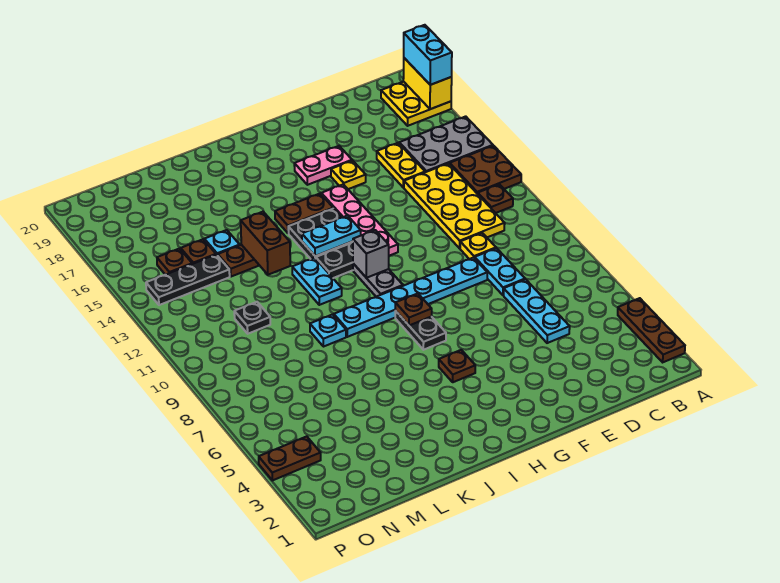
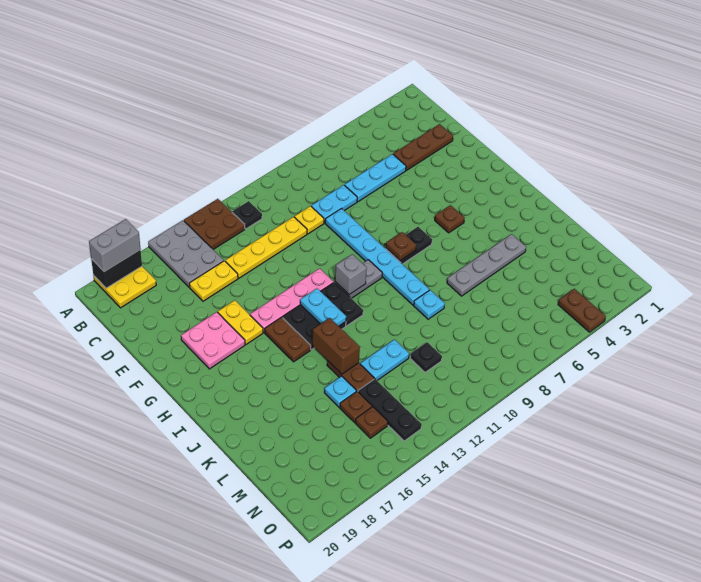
brown 1x3 plate [618,298,685,362] -> brown 1x3 plate moved to [393,124,453,170]
yellow 1x2 brick [403,58,452,109] -> black 1x2 brick [91,249,142,288]
cyan 1x2 brick [404,25,452,85] -> grey 1x2 brick [89,219,140,272]
brown 1x1 plate [478,184,513,213] -> black 1x1 plate [232,201,262,229]
yellow 2x4 plate [404,163,505,248] -> yellow 1x4 plate [225,217,307,278]
yellow 1x1 plate [331,161,366,189] -> yellow 1x2 plate [218,300,263,344]
pink 1x2 plate [294,146,352,185] -> pink 2x2 plate [181,312,245,369]
cyan 1x2 plate [292,258,342,305] -> cyan 1x2 plate moved to [360,340,409,380]
none -> grey 1x4 plate [447,234,526,296]
brown 1x2 brick [241,212,290,275] -> brown 1x2 brick turned to [312,318,360,374]

